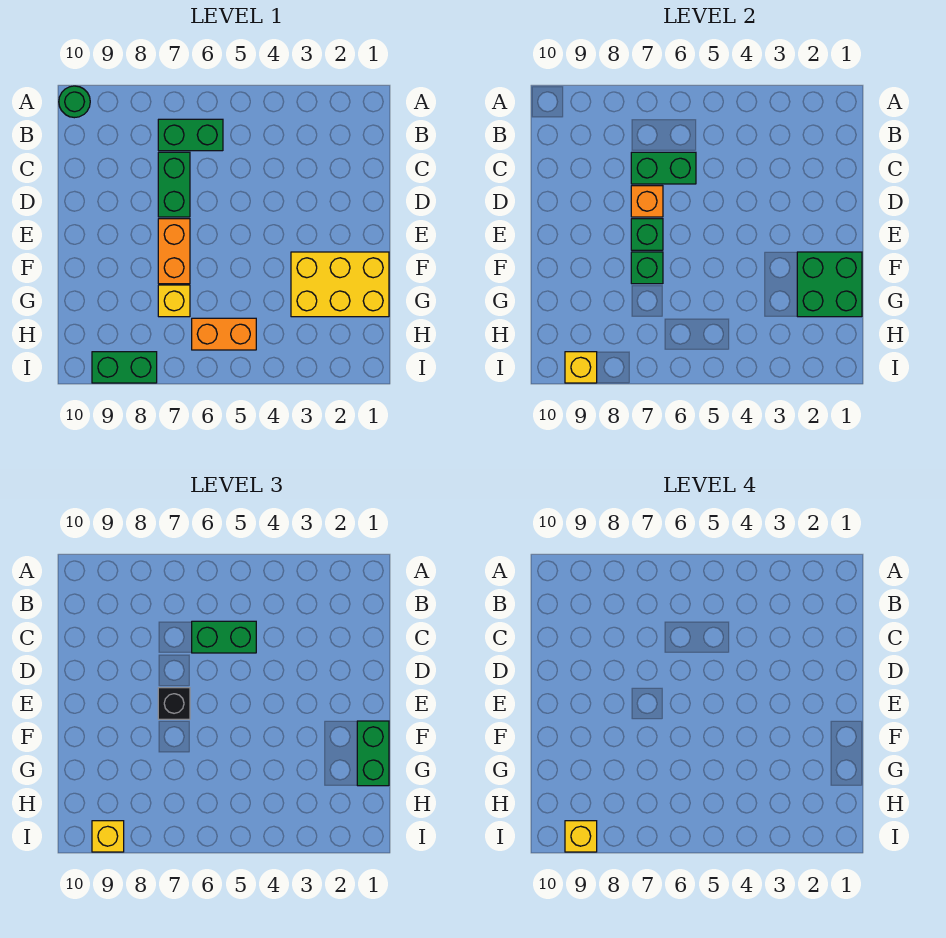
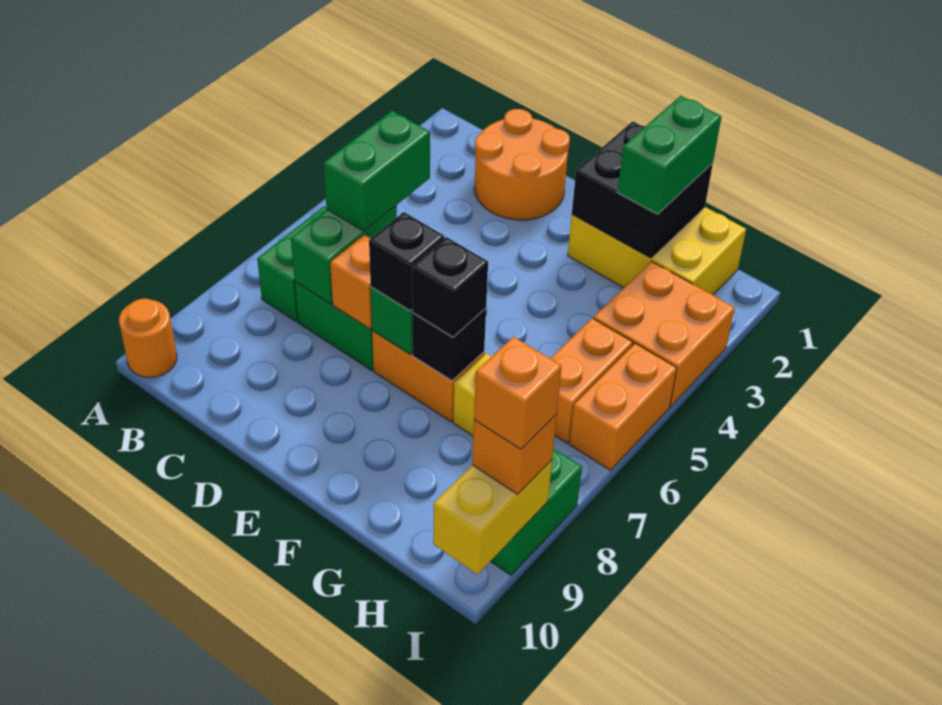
green 1x1 round brick [59,86,90,118] -> orange 1x1 round brick [119,299,177,377]
none -> orange 2x2 round brick [475,109,570,220]
yellow 2x3 brick [291,252,389,317] -> yellow 2x3 brick turned to [568,207,746,295]
green 2x2 brick [797,252,862,317] -> black 2x2 brick [572,121,713,258]
green 1x2 brick [357,721,389,786] -> green 1x2 brick turned to [617,96,722,214]
green 1x1 brick [631,252,663,284] -> black 1x1 brick [412,308,486,381]
none -> black 1x1 brick [412,237,488,337]
none -> orange 2x2 brick [593,261,735,406]
none -> orange 1x2 brick [569,343,677,470]
yellow 1x1 brick [565,352,597,383] -> yellow 1x2 brick [433,460,552,574]
yellow 1x1 brick [92,821,124,852] -> orange 1x1 brick [472,414,557,494]
yellow 1x1 brick [565,821,597,852] -> orange 1x1 brick [474,337,562,449]

